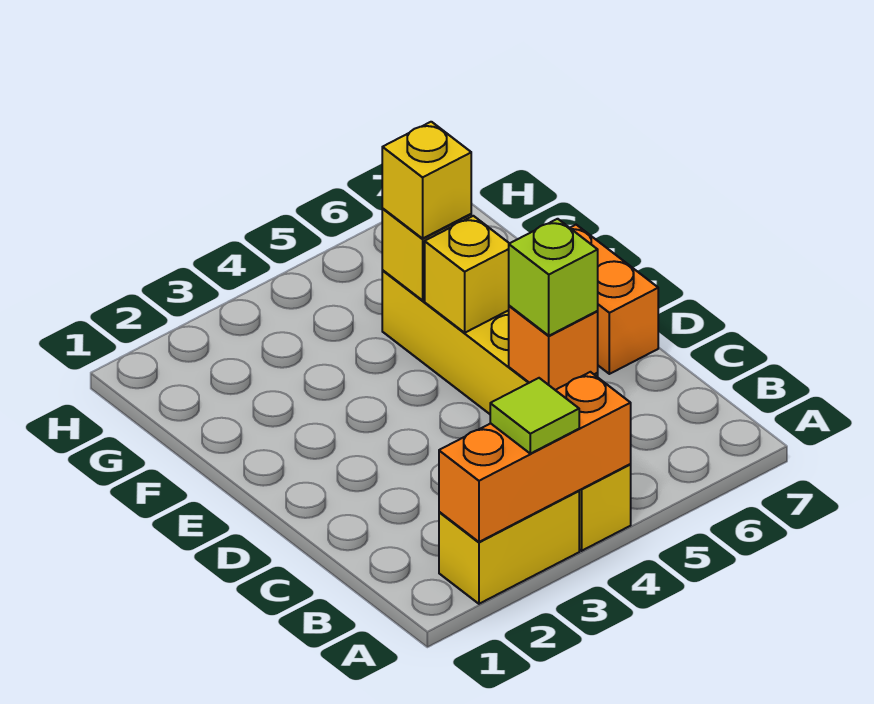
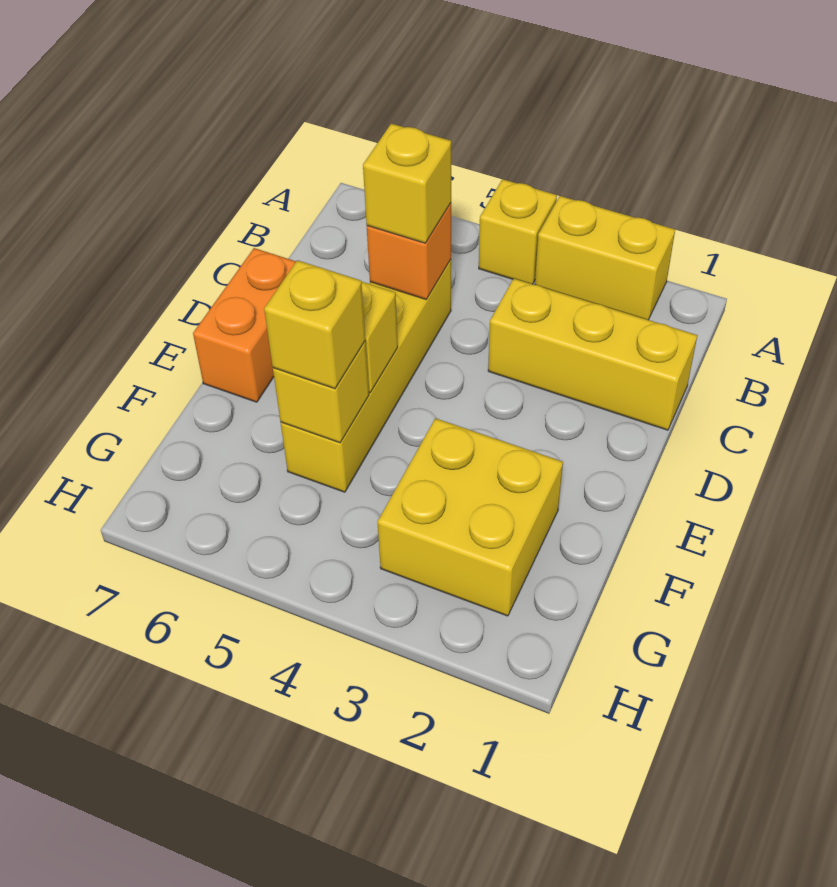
orange 1x3 brick [439,372,631,542] -> none
lime 1x1 tile [490,378,579,454] -> none
none -> yellow 1x3 brick [488,279,697,430]
lime 1x1 brick [509,219,598,336] -> yellow 1x1 brick [363,124,451,243]
none -> yellow 2x2 brick [378,418,563,616]

